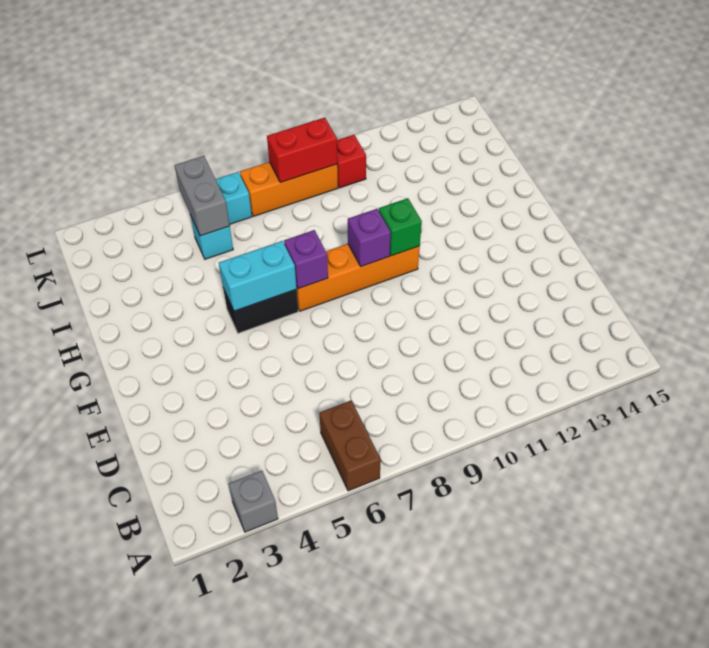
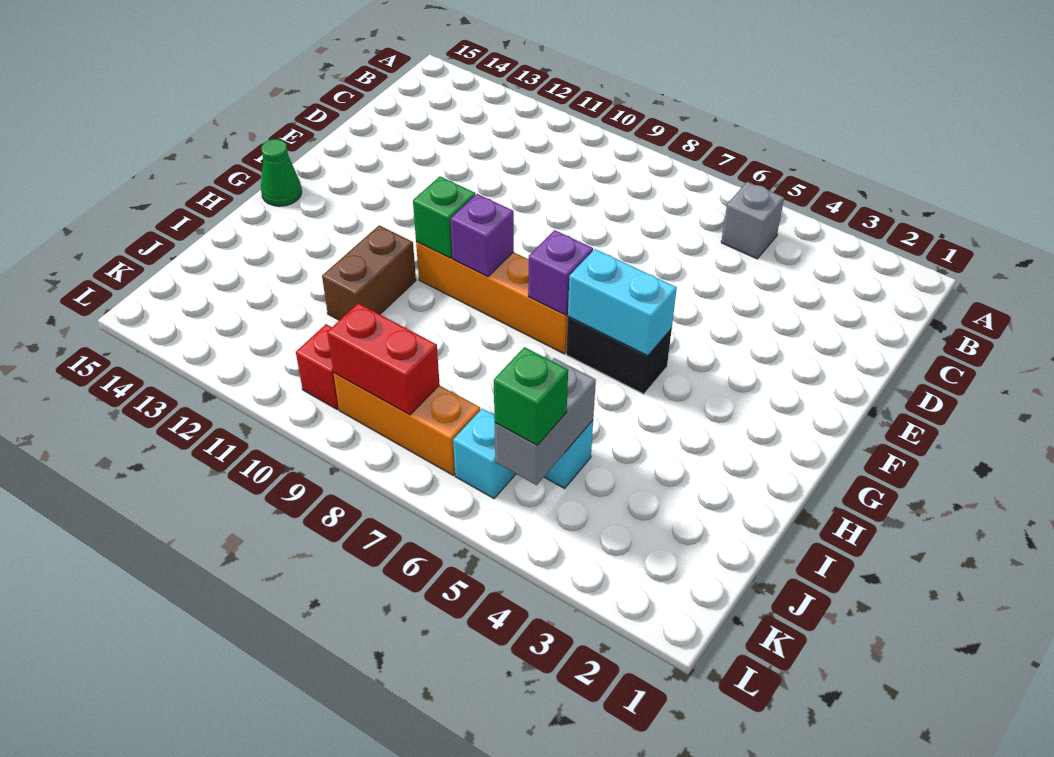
grey 1x1 brick [229,471,278,532] -> grey 1x1 brick moved to [721,182,784,259]
brown 1x2 brick [320,401,381,491] -> brown 1x2 brick moved to [322,225,416,320]
none -> green 1x1 cone [261,139,302,206]
none -> green 1x1 brick [494,347,568,445]

